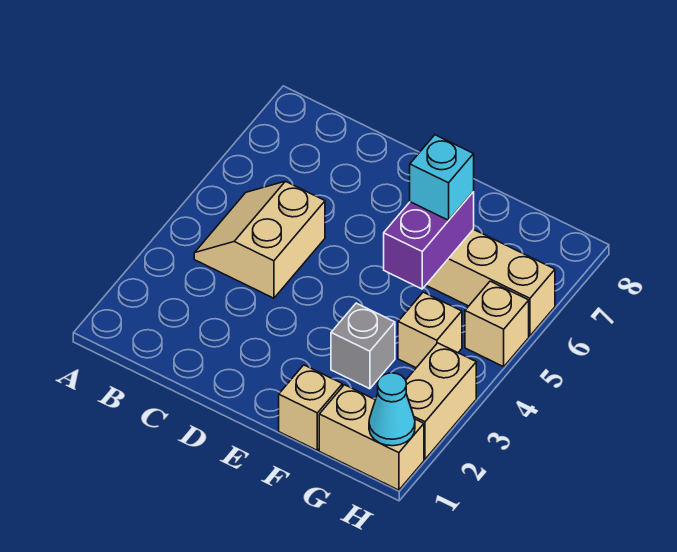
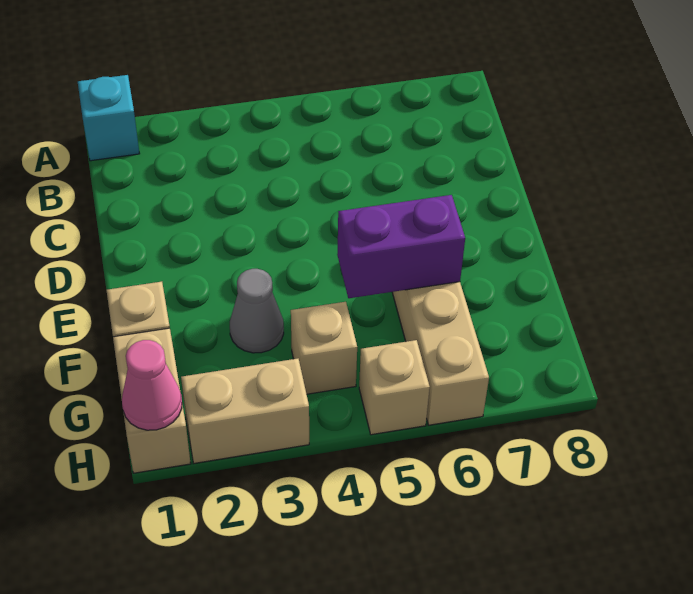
tan 2x2 slope [194,181,325,298] -> none
grey 1x1 brick [331,303,395,389] -> grey 1x1 cone [230,269,284,353]
cyan 1x1 brick [410,135,474,220] -> cyan 1x1 brick moved to [78,75,140,161]
cyan 1x1 cone [369,373,415,446] -> pink 1x1 cone [122,340,182,430]

